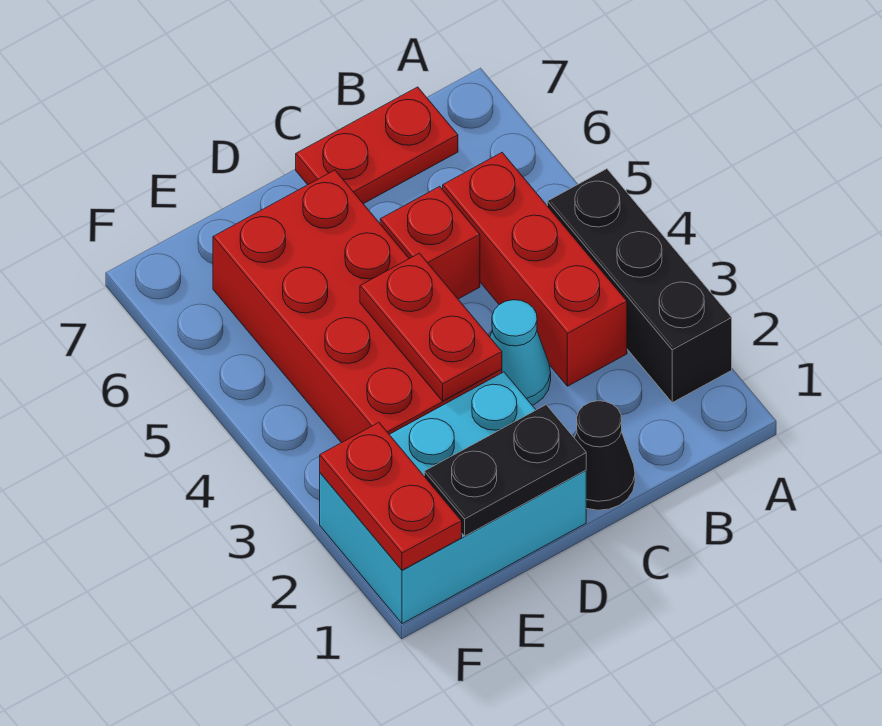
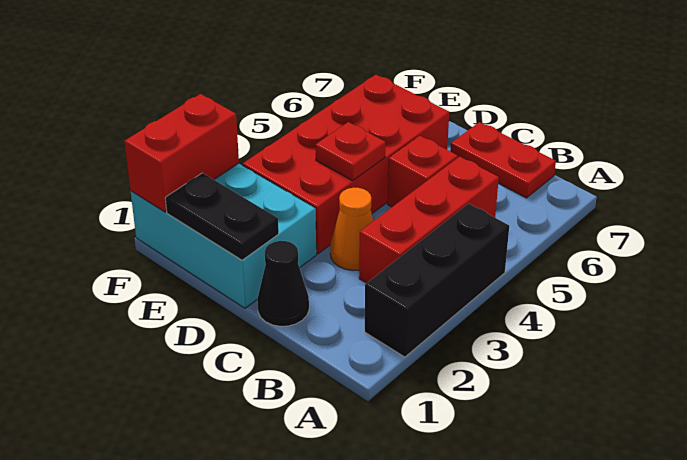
cyan 1x1 cone [490,300,551,405] -> orange 1x1 cone [330,188,374,270]
red 1x2 plate [360,253,502,401] -> red 1x1 plate [316,122,385,181]
red 1x2 plate [320,423,462,570] -> red 1x2 brick [124,94,239,212]

